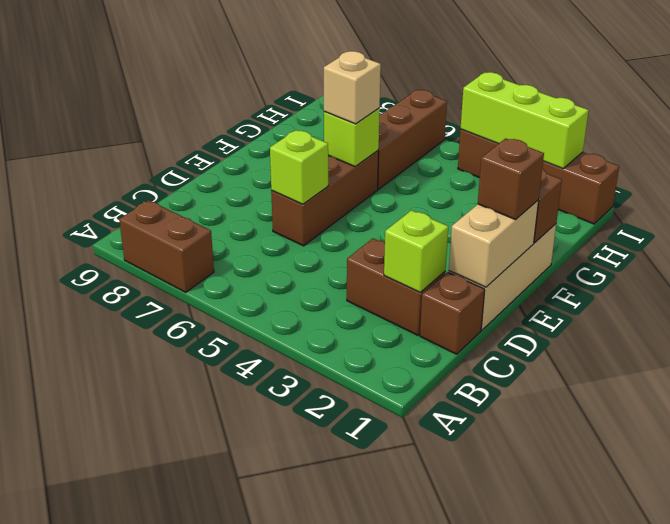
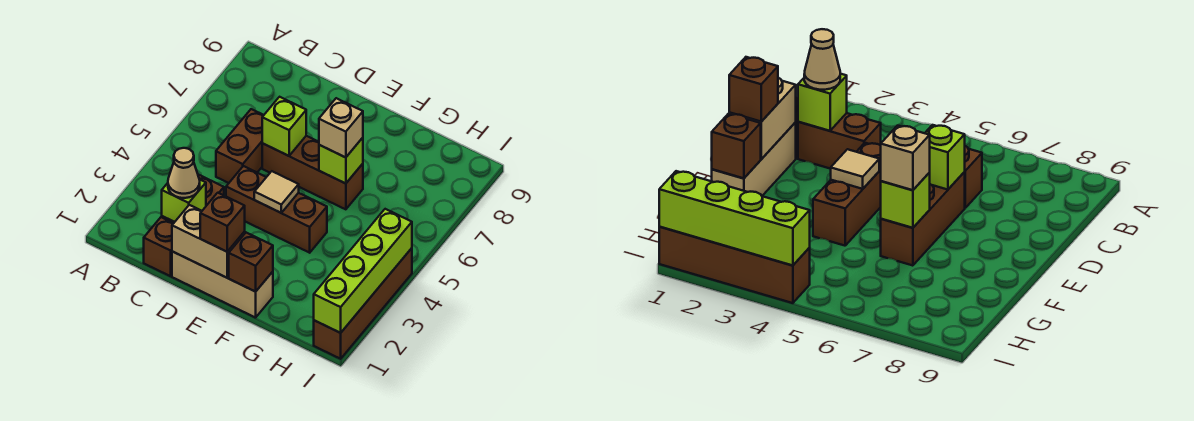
brown 1x2 brick [119,200,214,292] -> brown 1x2 brick moved to [216,109,264,183]
none -> tan 1x1 cone [168,148,200,198]
none -> tan 1x1 tile [254,171,299,213]
brown 1x3 brick [378,90,447,189] -> brown 1x3 brick moved to [226,166,327,253]
lime 1x3 brick [461,72,589,168] -> lime 1x4 brick [314,209,412,333]

